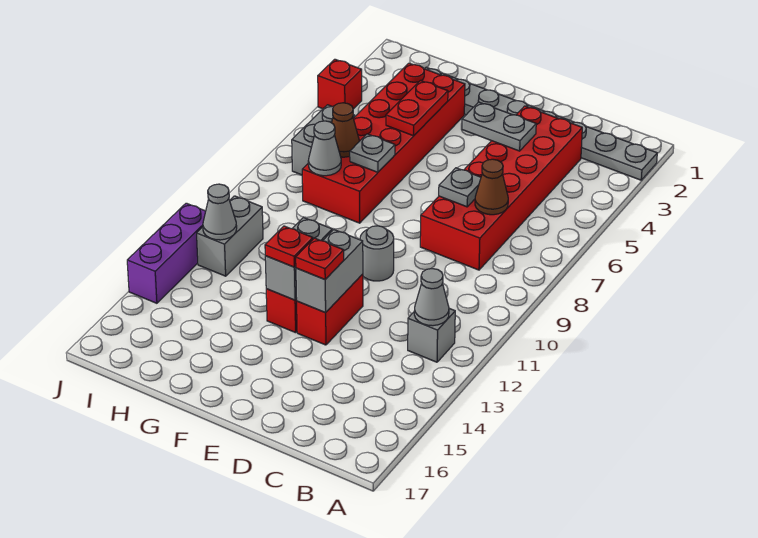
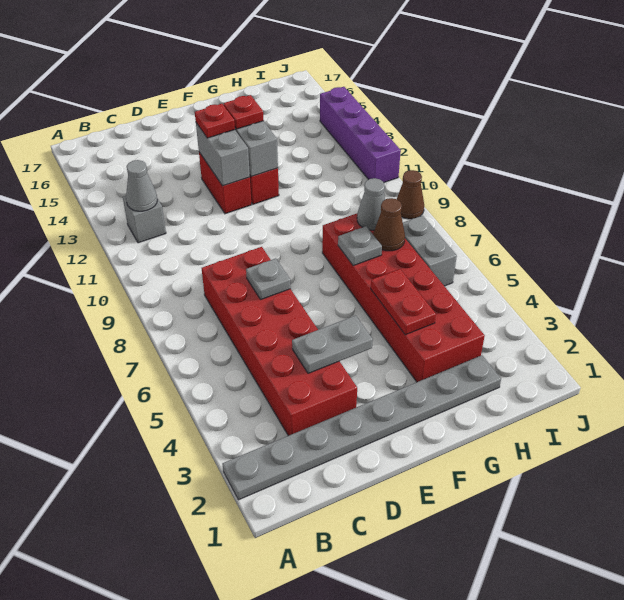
brown 1x1 cone [475,159,508,215] -> brown 1x1 cone moved to [397,170,424,219]
grey 1x1 round brick [360,226,394,281] -> none
grey 1x2 brick [197,196,263,276] -> none
grey 1x1 cone [203,184,237,240] -> none
red 1x1 brick [318,59,362,109] -> none
purple 1x3 brick [127,203,206,303] -> purple 1x4 brick [320,87,401,182]

